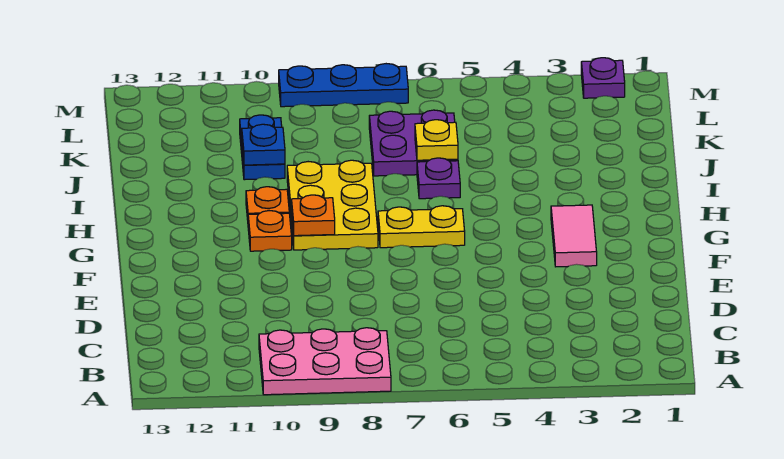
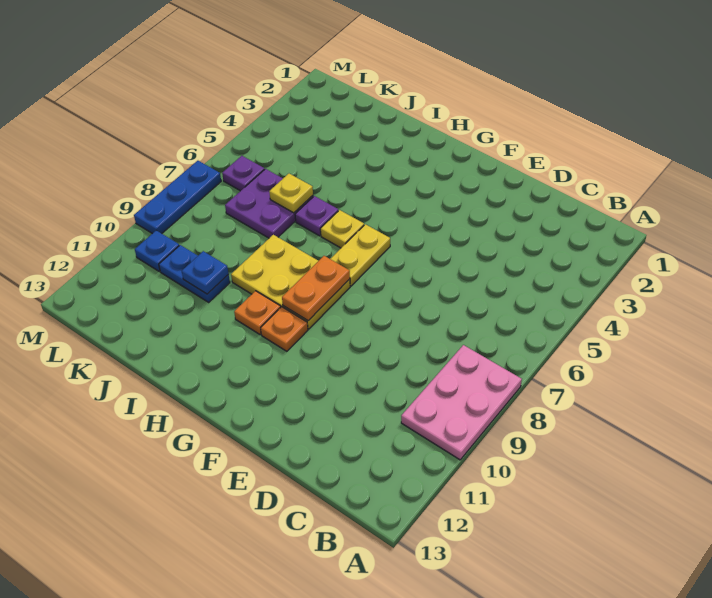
pink 1x2 tile [551,205,597,267] -> none
orange 1x1 plate [292,195,335,236] -> orange 1x2 plate [282,256,350,321]
none -> yellow 1x1 plate [320,210,364,248]
none -> blue 1x1 plate [135,230,179,271]
purple 1x1 plate [581,58,625,98] -> purple 1x1 plate moved to [222,156,265,191]

